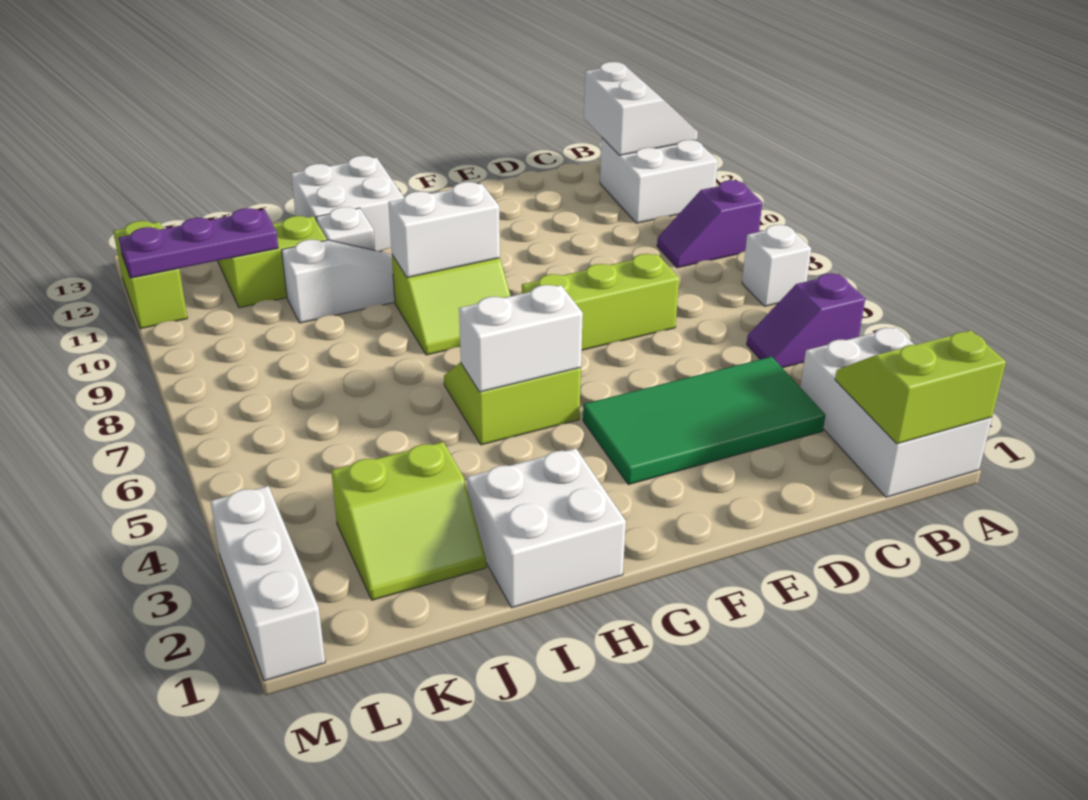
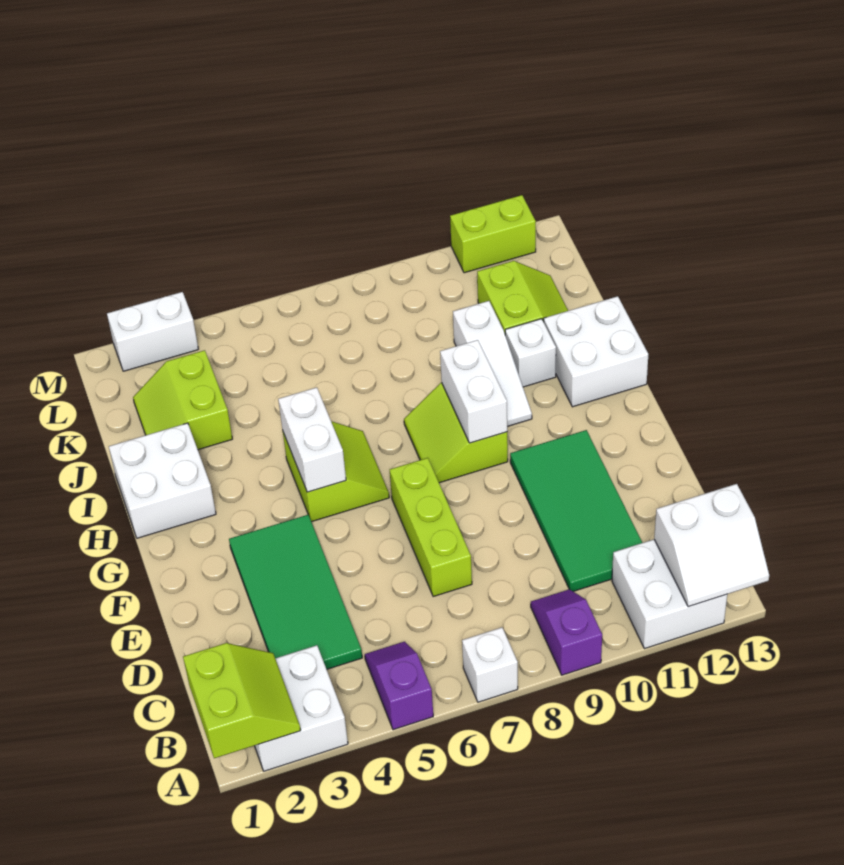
white 2x3 brick [800,327,992,497] -> white 2x2 brick [255,645,348,771]
none -> green 2x4 tile [510,430,642,591]
purple 1x3 plate [119,208,278,278] -> none
white 1x3 brick [210,486,325,681] -> white 1x2 brick [107,292,198,371]

